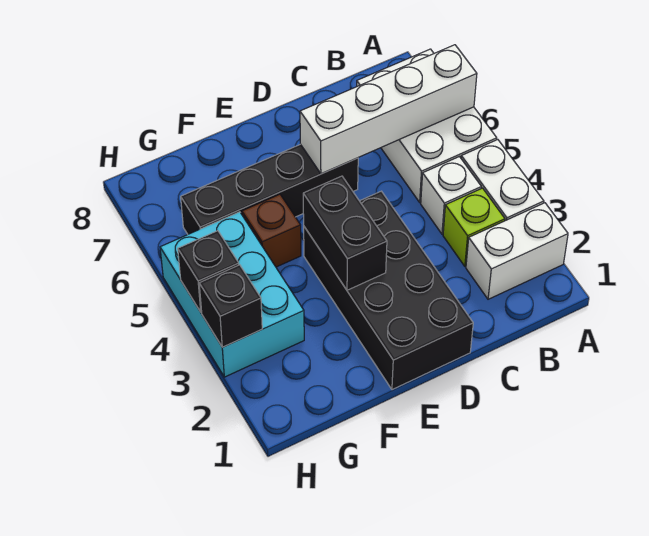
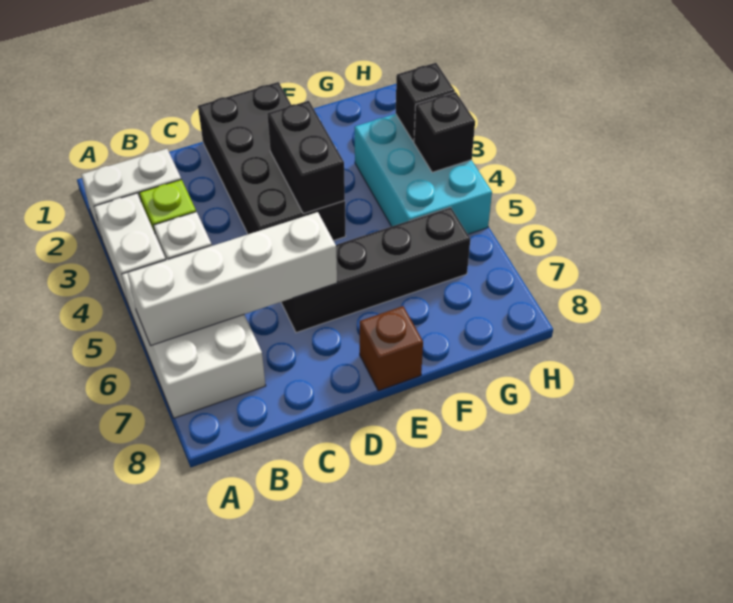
brown 1x1 brick [242,194,301,267] -> brown 1x1 brick moved to [360,306,423,391]

